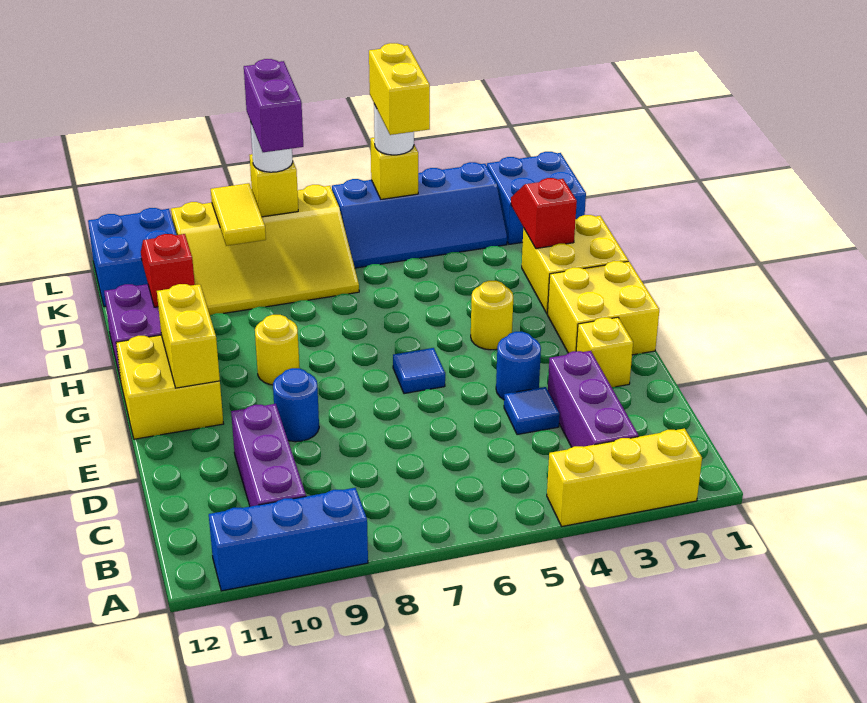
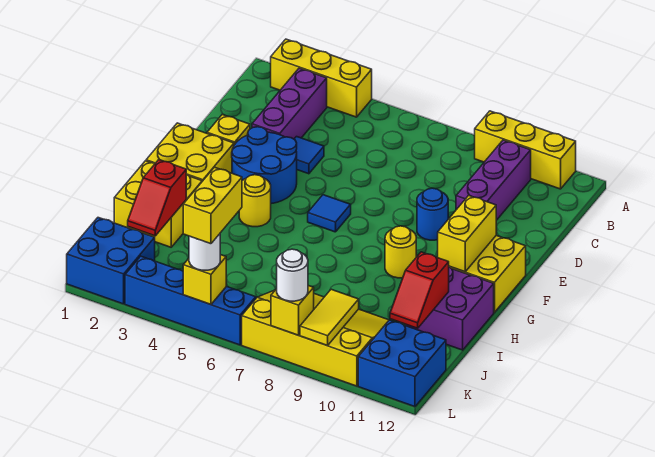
blue 1x3 brick [209,488,368,591] -> yellow 1x3 brick [475,111,576,189]
blue 1x1 round brick [496,332,541,399] -> blue 2x2 round brick [232,127,297,204]
purple 1x2 brick [244,59,303,152] -> none

